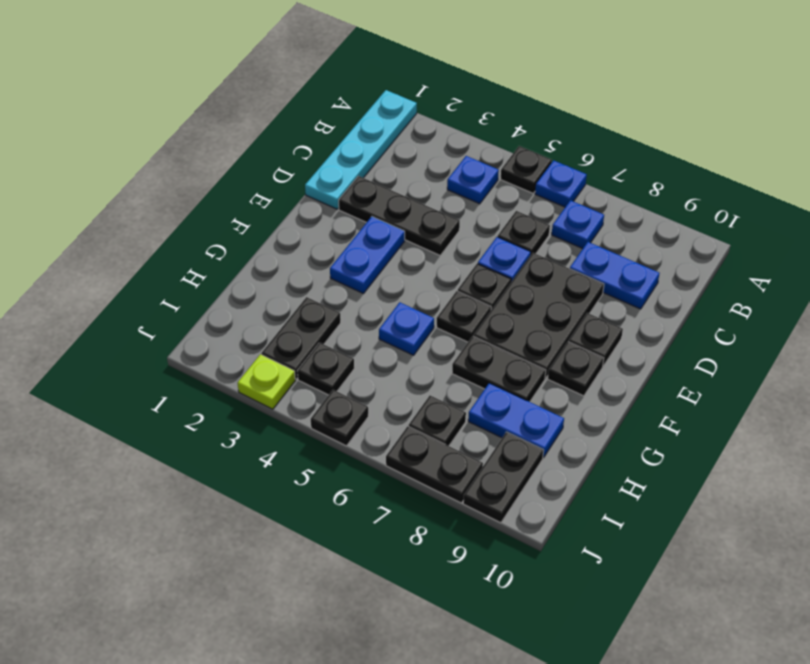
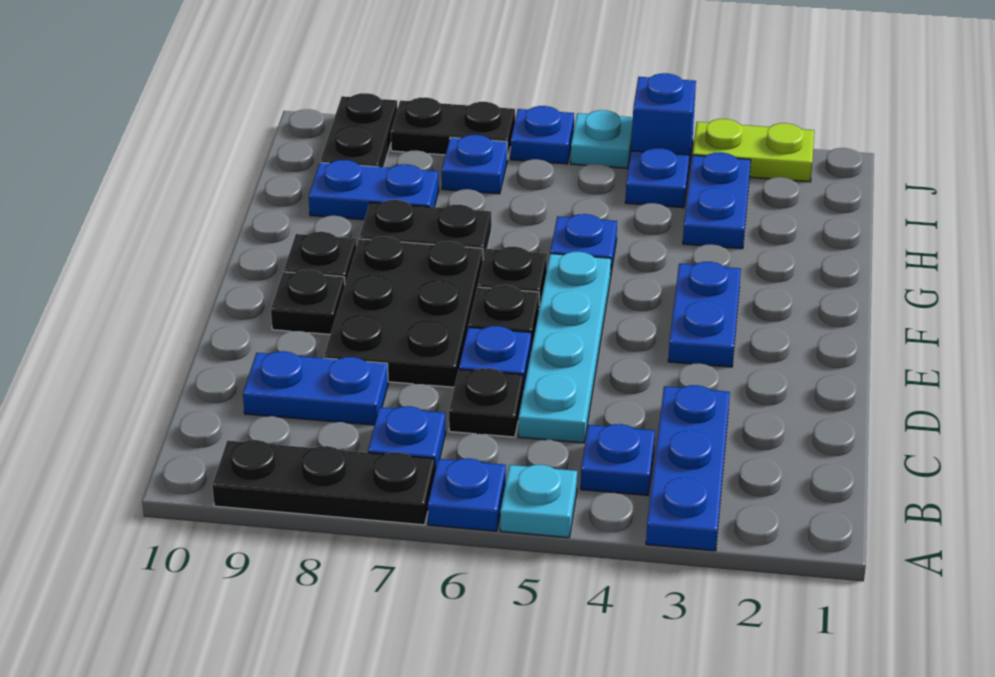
cyan 1x4 plate [305,90,417,209] -> cyan 1x4 plate moved to [518,252,611,443]
none -> blue 1x3 plate [646,385,730,551]
black 1x1 plate [501,146,552,193] -> cyan 1x1 plate [500,465,577,538]
black 1x3 plate [339,176,460,255] -> black 1x3 plate moved to [212,440,435,525]
black 1x2 plate [262,297,341,379] -> blue 1x2 plate [683,152,751,249]
black 1x1 plate [298,343,354,395] -> blue 1x1 plate [625,148,689,208]
black 1x1 plate [409,396,466,446] -> blue 1x1 plate [442,135,507,194]
lime 1x1 plate [238,354,295,409] -> lime 1x2 plate [693,119,814,182]
none -> blue 1x1 brick [632,73,696,173]
black 1x1 plate [311,390,368,446] -> cyan 1x1 plate [571,110,633,168]
none -> blue 1x1 plate [511,106,574,164]

